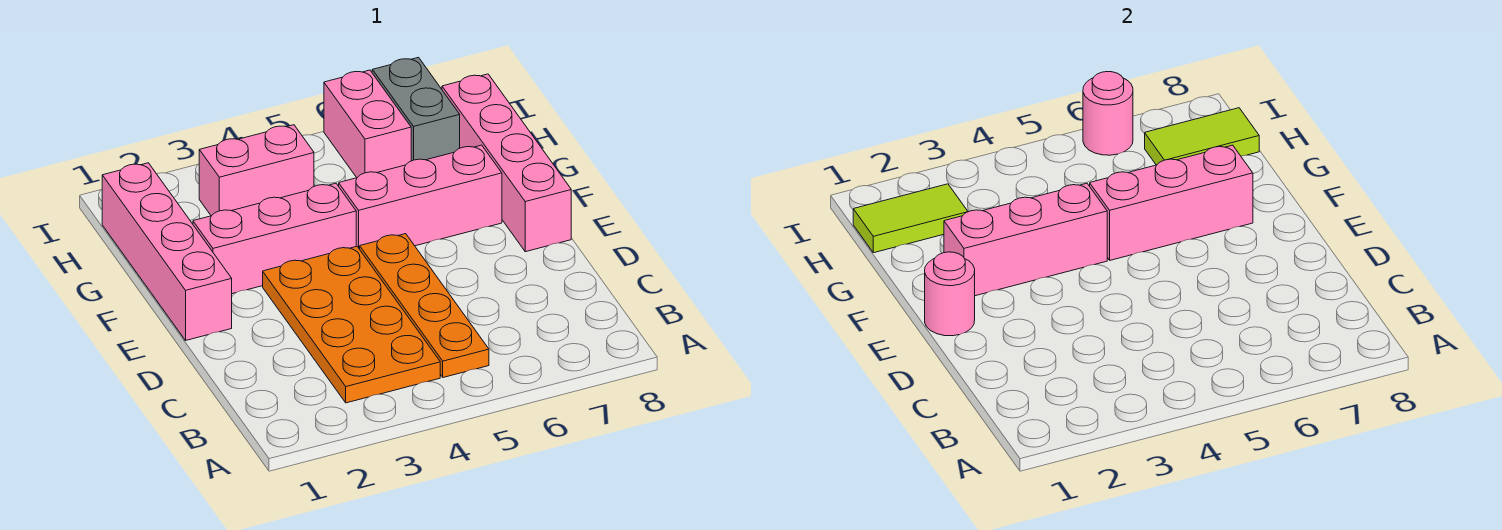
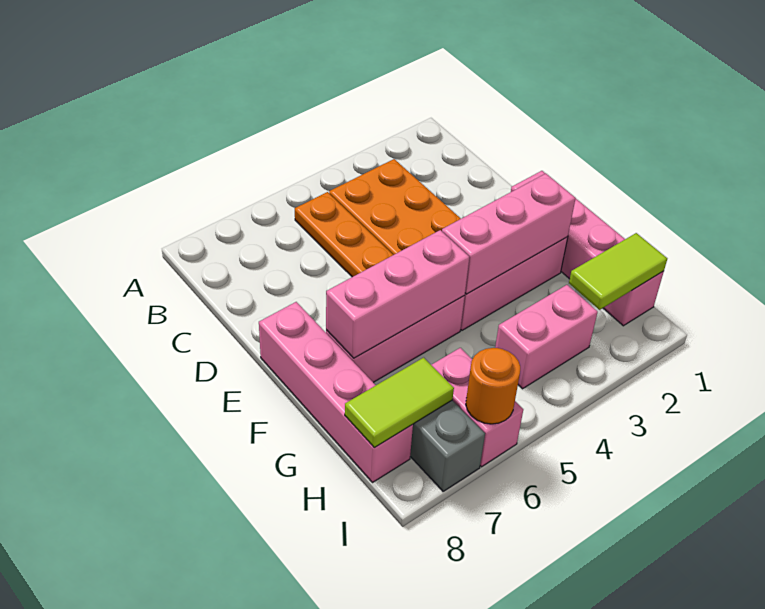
pink 1x1 round brick [925,252,975,336] -> none
pink 1x1 round brick [1083,72,1133,155] -> orange 1x1 round brick [466,348,520,424]

